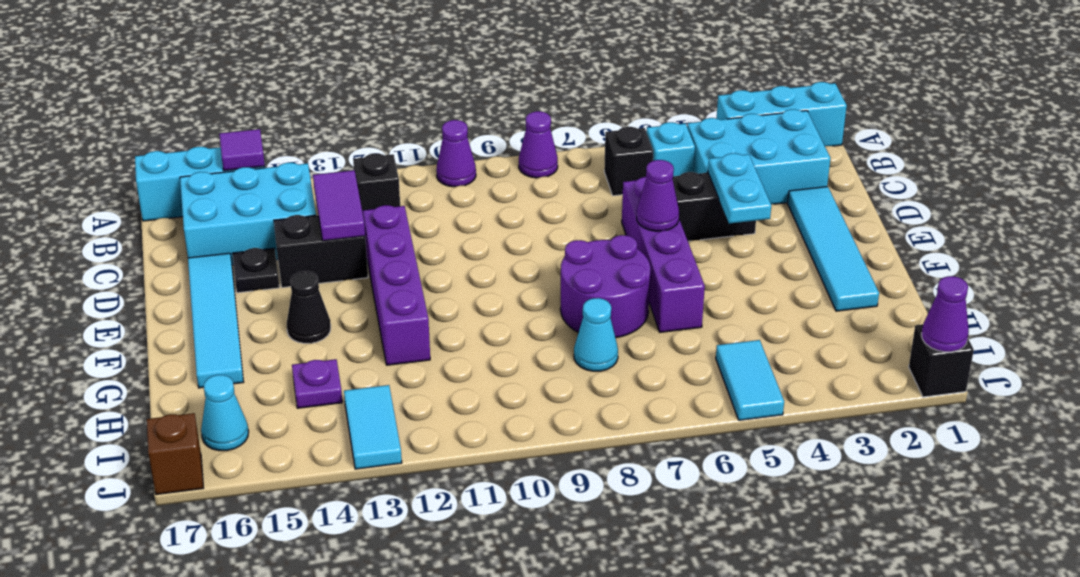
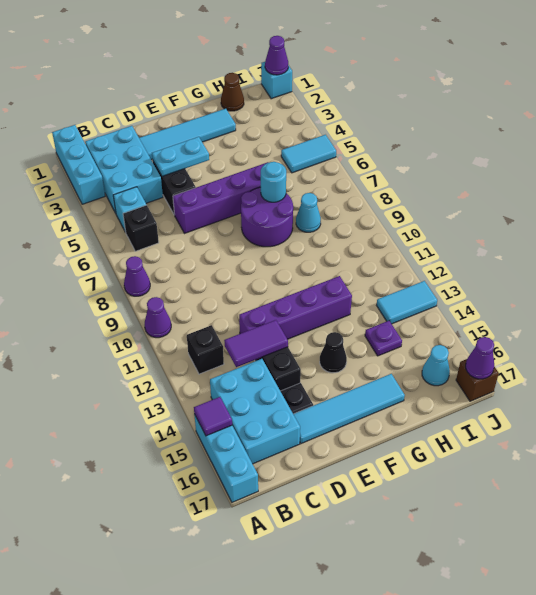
purple 1x1 cone [637,160,679,231] -> purple 1x1 cone moved to [466,337,494,379]
none -> cyan 1x1 round brick [261,162,286,202]
none -> brown 1x1 cone [221,73,244,111]
black 1x1 brick [909,324,974,397] -> cyan 1x1 brick [261,62,292,99]

